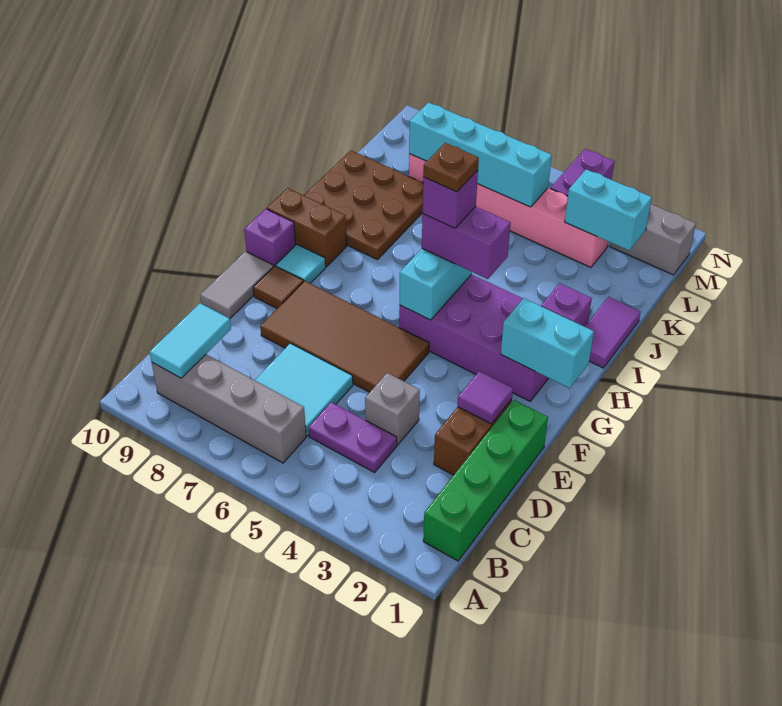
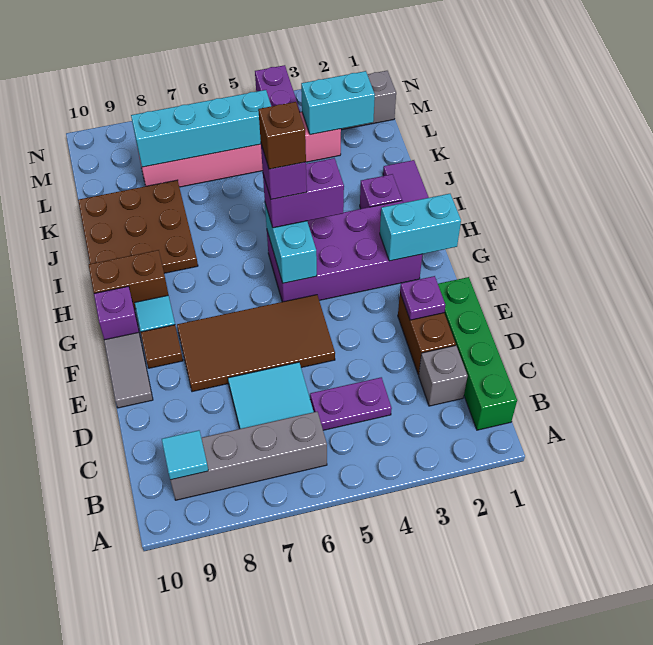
cyan 1x2 tile [150,303,231,378] -> cyan 1x1 tile [162,430,208,480]
grey 1x1 brick [365,373,420,445] -> grey 1x1 brick moved to [419,346,468,406]
purple 1x1 tile [458,371,513,424] -> purple 1x1 plate [400,276,445,320]
brown 1x1 plate [423,143,479,192] -> brown 1x1 brick [258,102,306,169]

